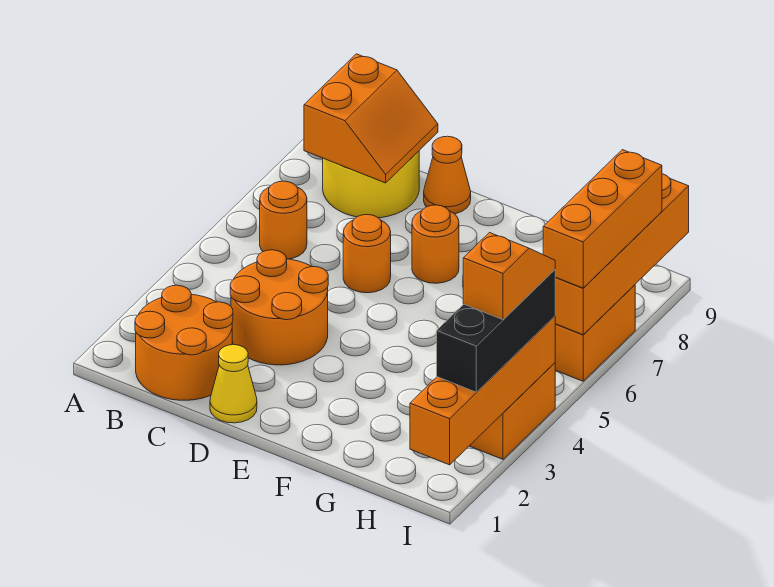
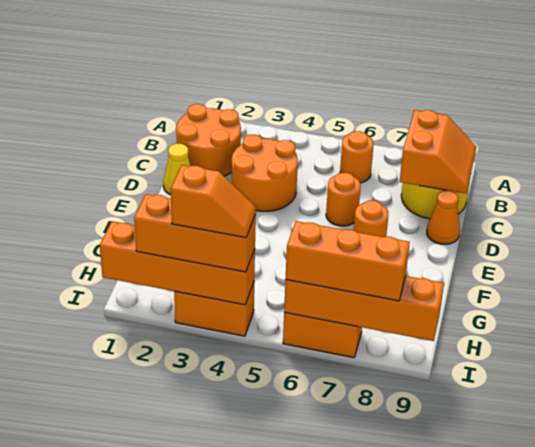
orange 2x2 slope [304,54,438,183] -> orange 2x2 slope turned to [400,110,476,194]
black 1x3 brick [437,270,555,392] -> orange 1x3 brick [134,194,256,272]

